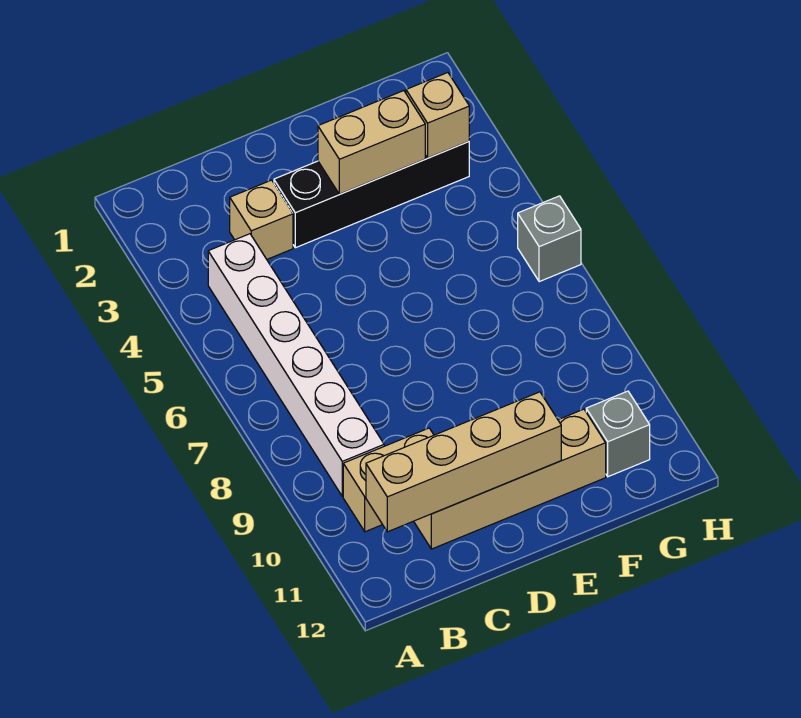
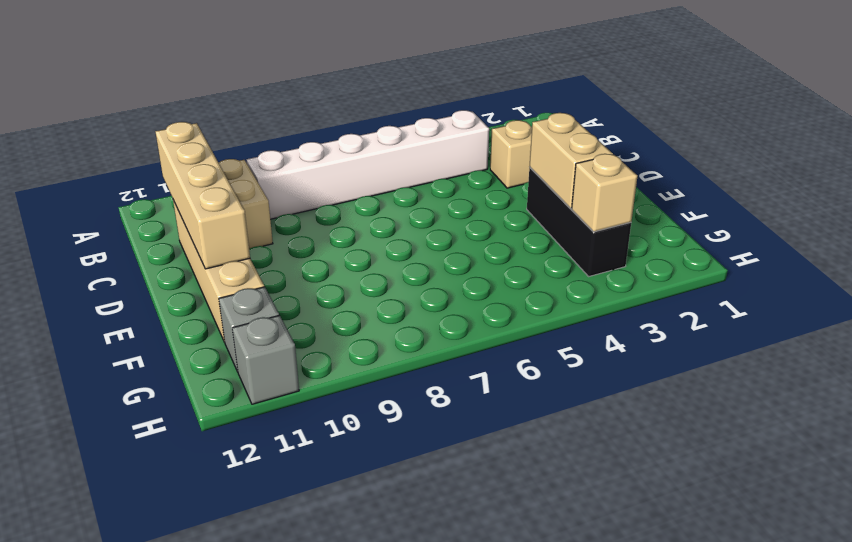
black 1x4 brick [274,142,469,248] -> black 1x3 brick [527,168,631,276]
grey 1x1 brick [518,196,581,282] -> grey 1x1 brick moved to [232,315,299,404]

